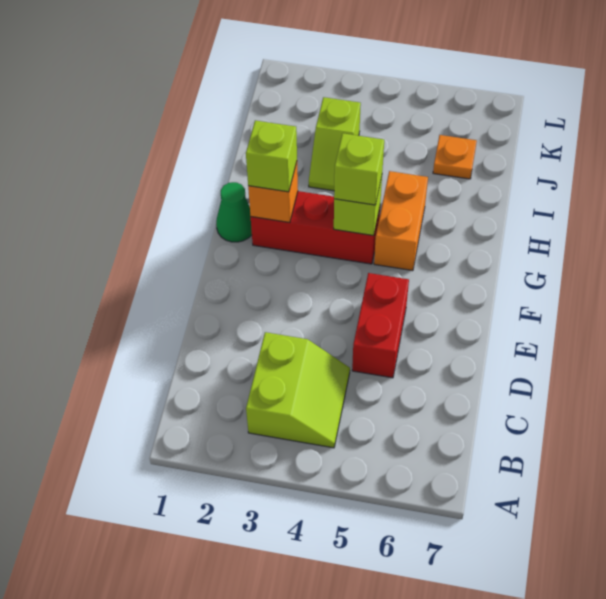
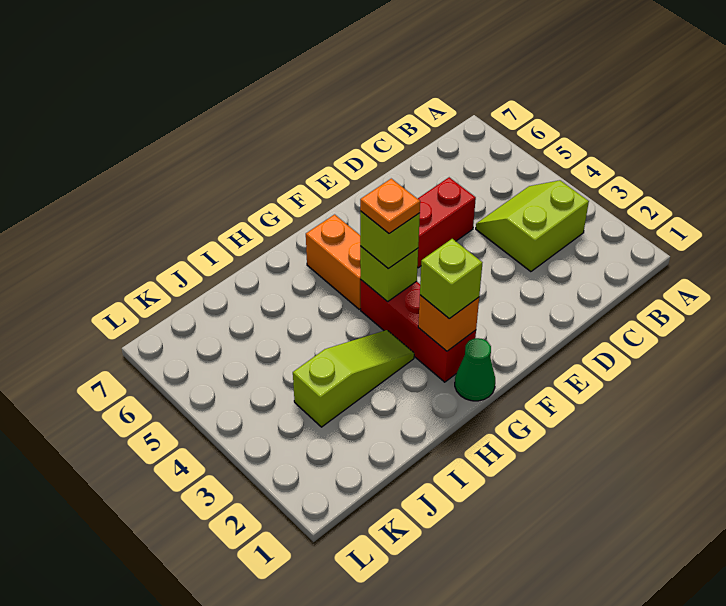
orange 1x2 brick [374,171,428,271] -> orange 1x2 brick turned to [306,215,361,309]
lime 1x2 slope [309,97,361,191] -> lime 1x3 slope [293,330,414,427]
orange 1x1 plate [433,135,477,179] -> orange 1x1 plate moved to [360,179,420,234]

